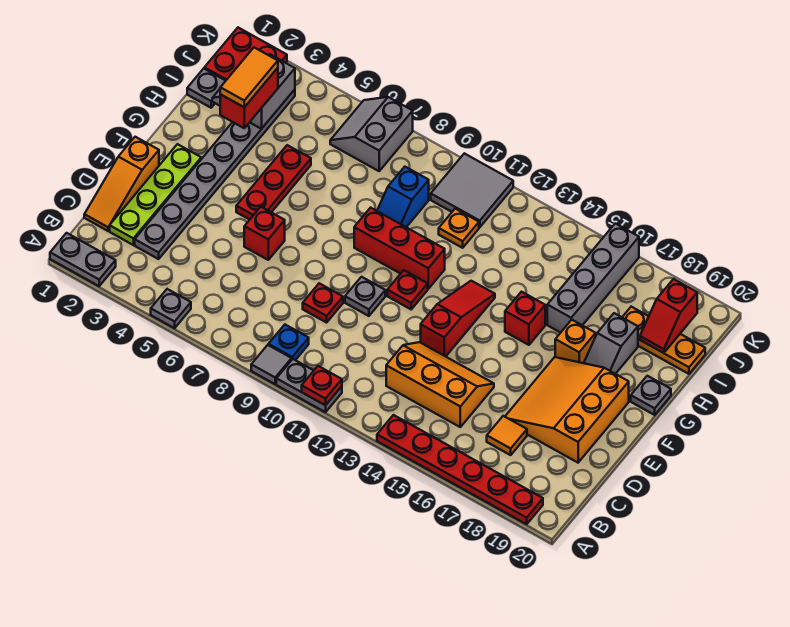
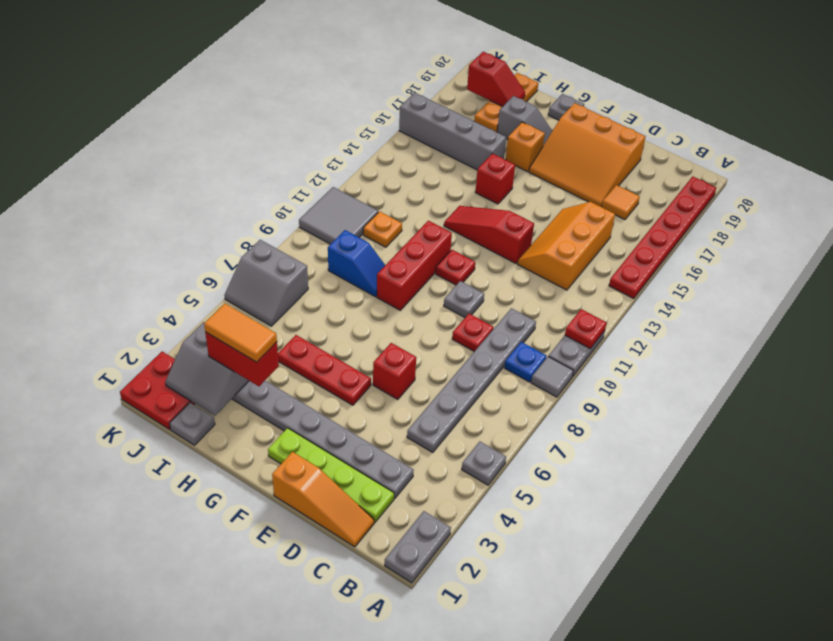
none -> grey 1x6 plate [407,308,536,453]

